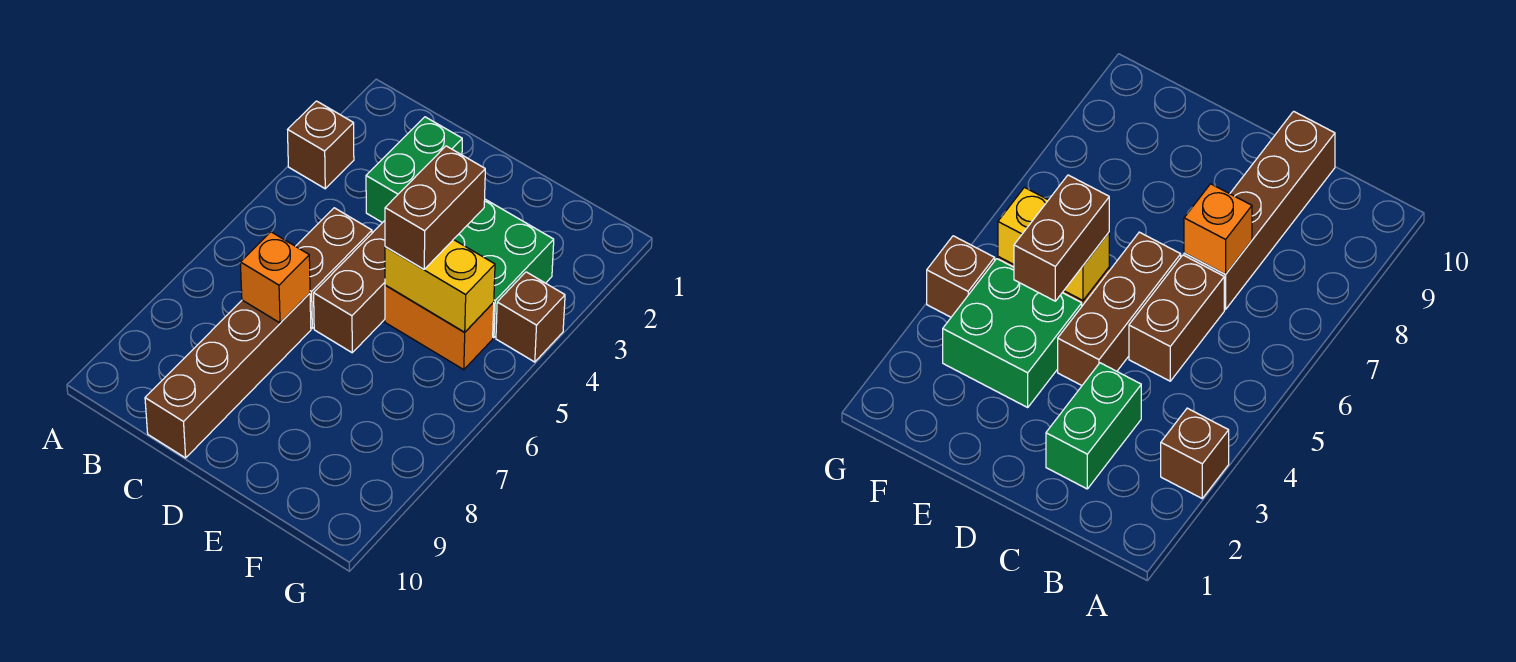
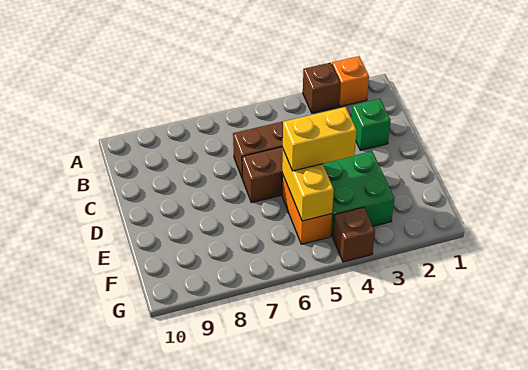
green 1x2 brick [366,117,462,223] -> green 1x1 brick [351,99,390,150]
brown 1x4 brick [145,293,311,458] -> none
orange 1x1 brick [240,232,310,323] -> orange 1x1 brick moved to [332,56,369,107]
brown 1x2 brick [385,146,485,269] -> yellow 1x2 brick [283,107,357,171]

